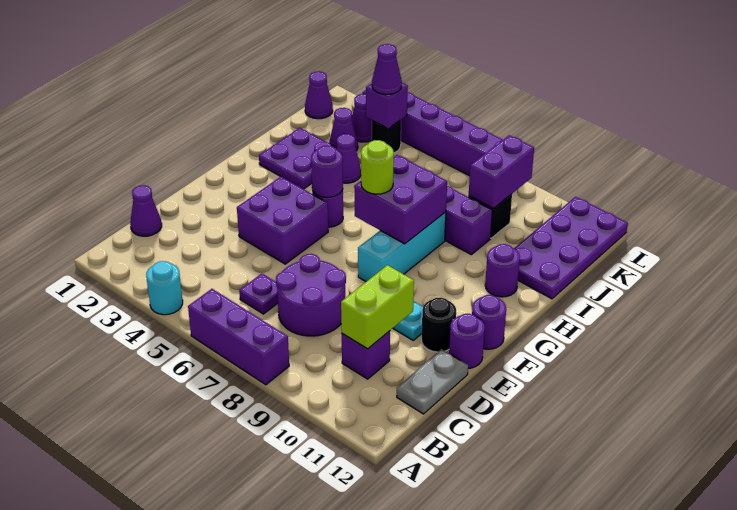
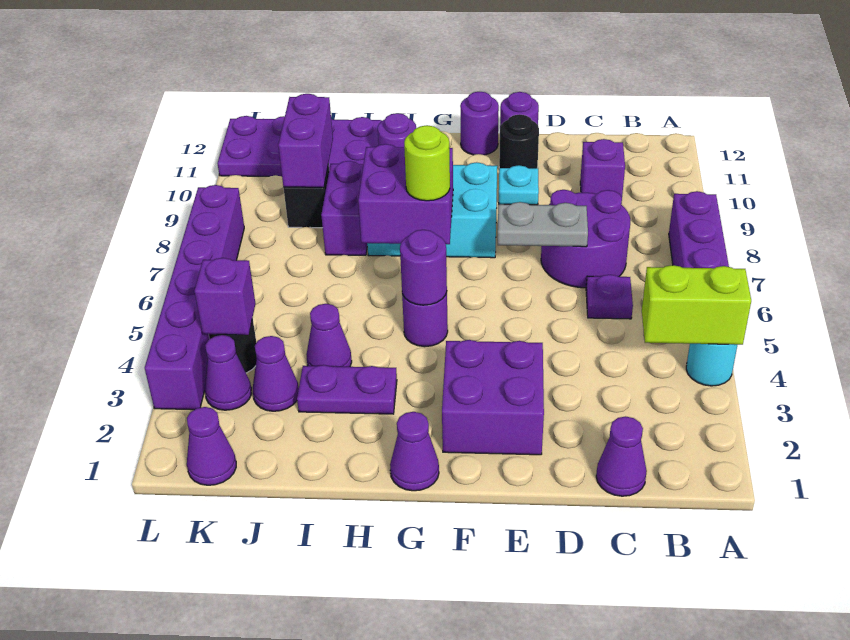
lime 1x2 brick [341,265,414,349] -> lime 1x2 brick moved to [642,265,751,345]
grey 1x2 plate [397,349,468,414] -> grey 1x2 plate moved to [498,202,588,247]
purple 2x2 brick [237,177,328,264] -> purple 2x2 brick moved to [442,340,544,455]
cyan 1x3 brick [358,212,446,282] -> cyan 2x3 brick [367,162,497,258]
purple 2x2 plate [259,128,337,189] -> purple 1x2 plate [297,365,397,414]
purple 1x2 brick [469,135,534,209] -> purple 1x2 brick turned to [278,94,333,187]
purple 1x1 cone [372,44,402,95] -> purple 1x1 cone moved to [390,412,439,491]

